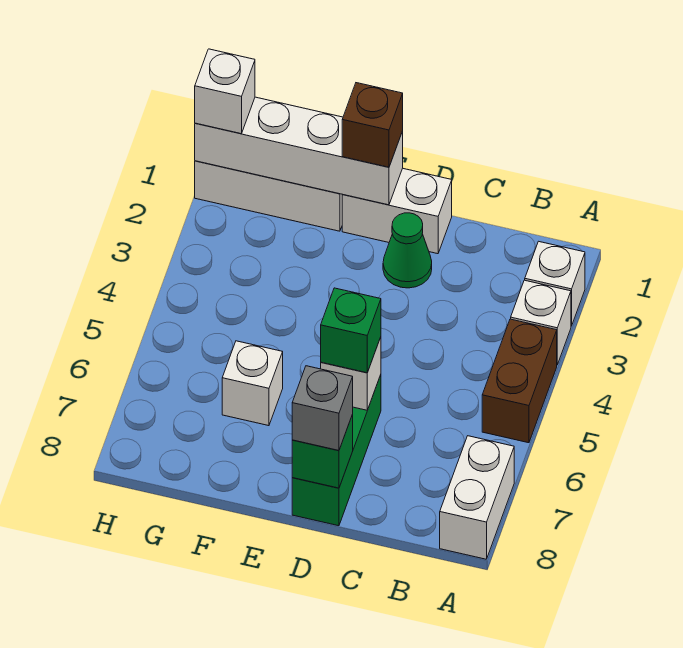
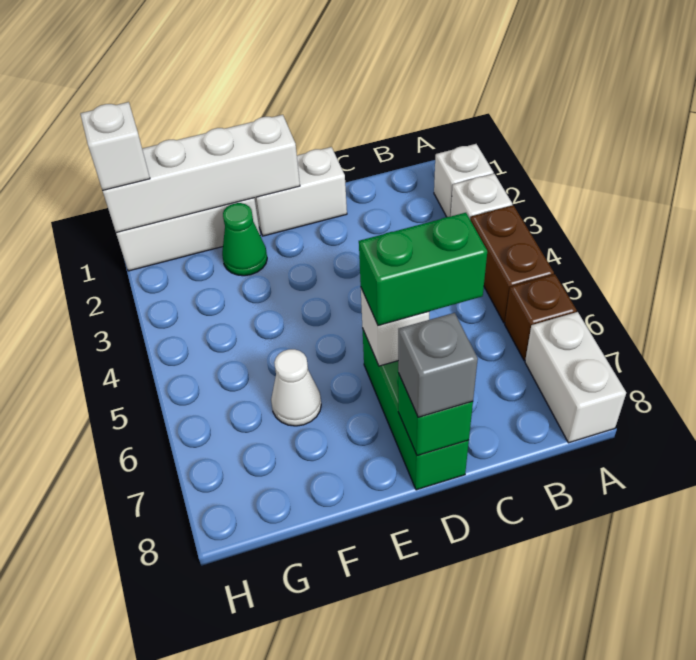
green 1x1 cone [383,213,432,288] -> green 1x1 cone moved to [222,203,267,276]
green 1x1 brick [321,288,381,373] -> green 1x2 brick [359,213,487,325]
brown 1x1 brick [342,83,403,167] -> brown 1x1 brick moved to [505,274,577,360]
white 1x1 brick [222,341,283,426] -> white 1x1 cone [271,349,321,426]

